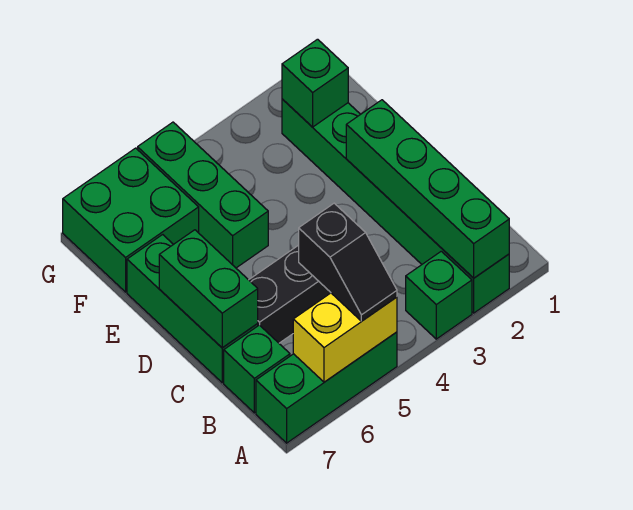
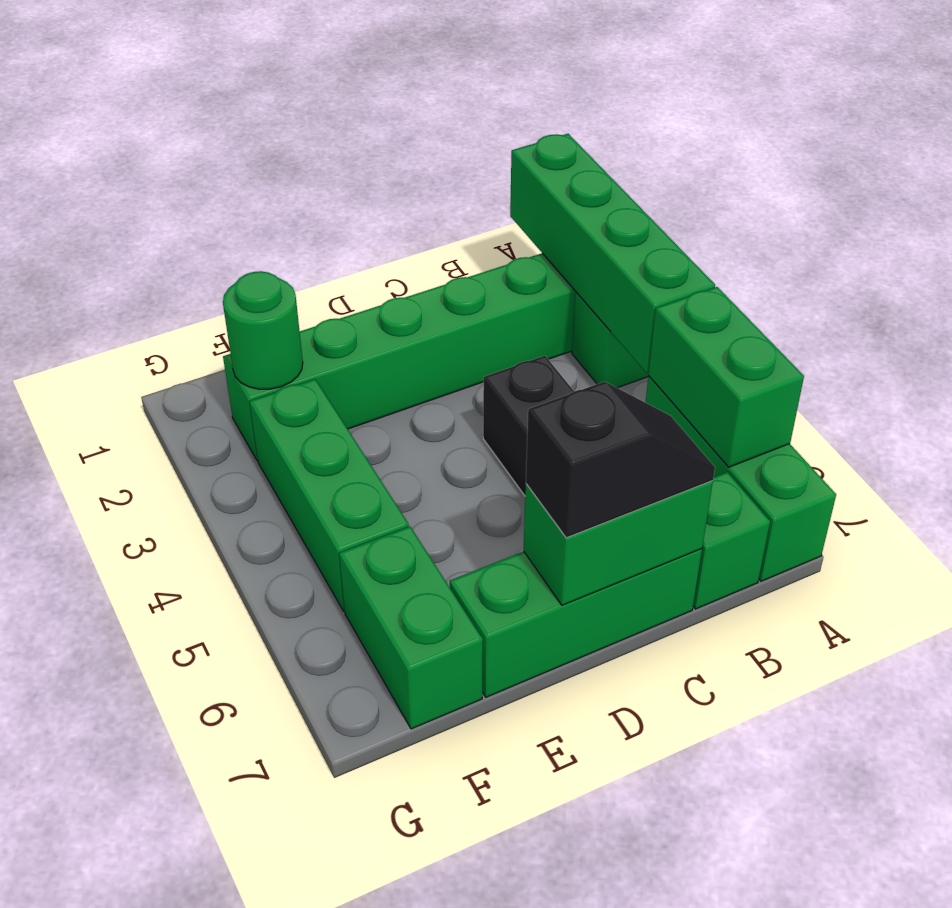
green 1x4 brick [346,100,509,278] -> green 1x4 brick turned to [510,134,715,373]
yellow 1x2 brick [293,293,397,382] -> green 1x2 brick [649,287,804,467]
black 1x2 slope [299,203,397,321] -> black 1x2 slope moved to [526,382,715,538]
green 1x3 brick [138,122,268,268] -> green 1x3 brick turned to [249,379,409,611]
green 1x1 brick [282,39,348,127] -> green 1x1 round brick [223,271,303,389]
green 2x2 brick [63,148,199,292] -> green 1x2 brick [339,526,483,729]

